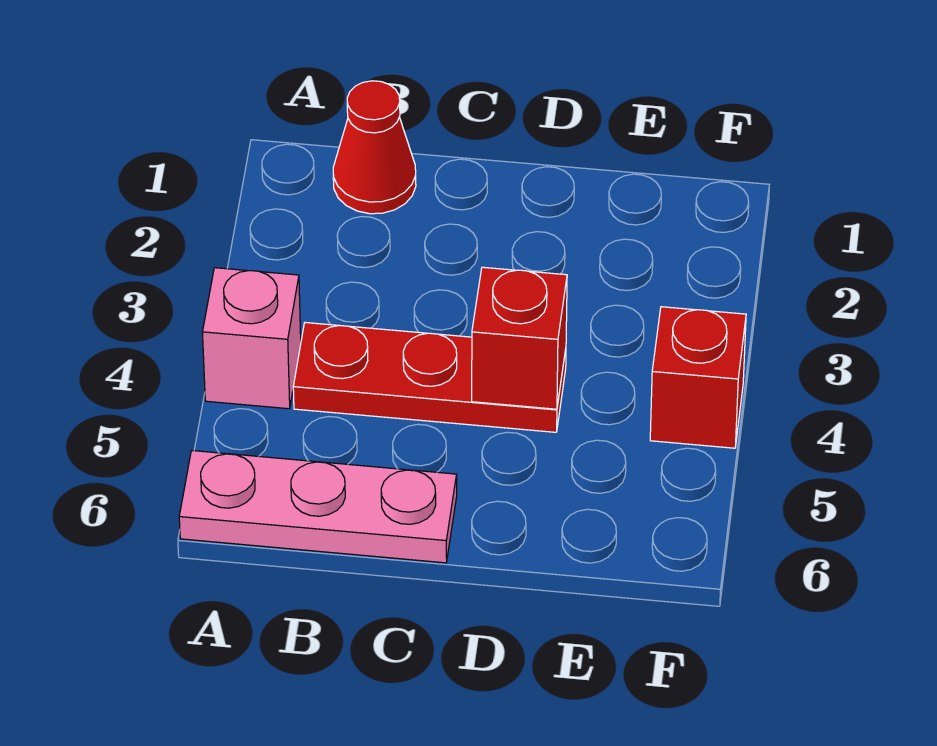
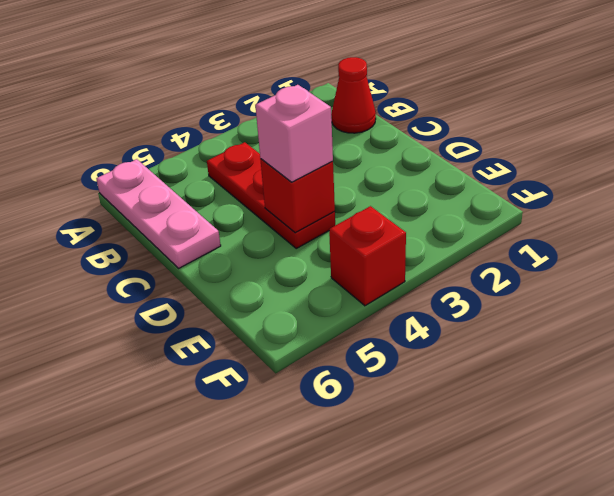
pink 1x1 brick [203,268,301,409] -> pink 1x1 brick moved to [255,85,333,182]

